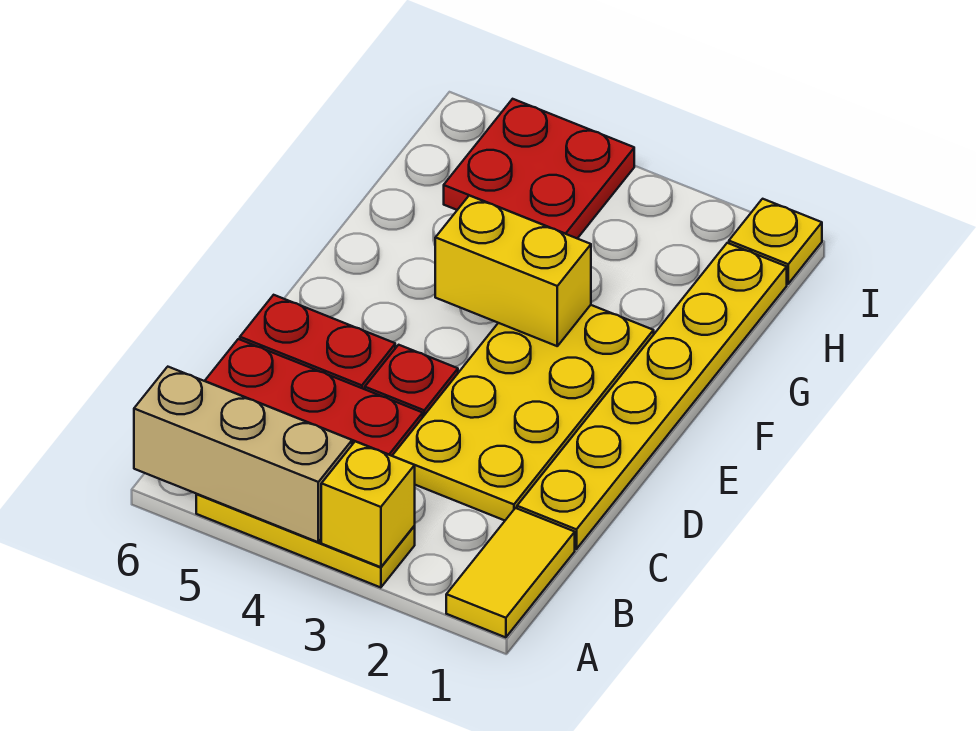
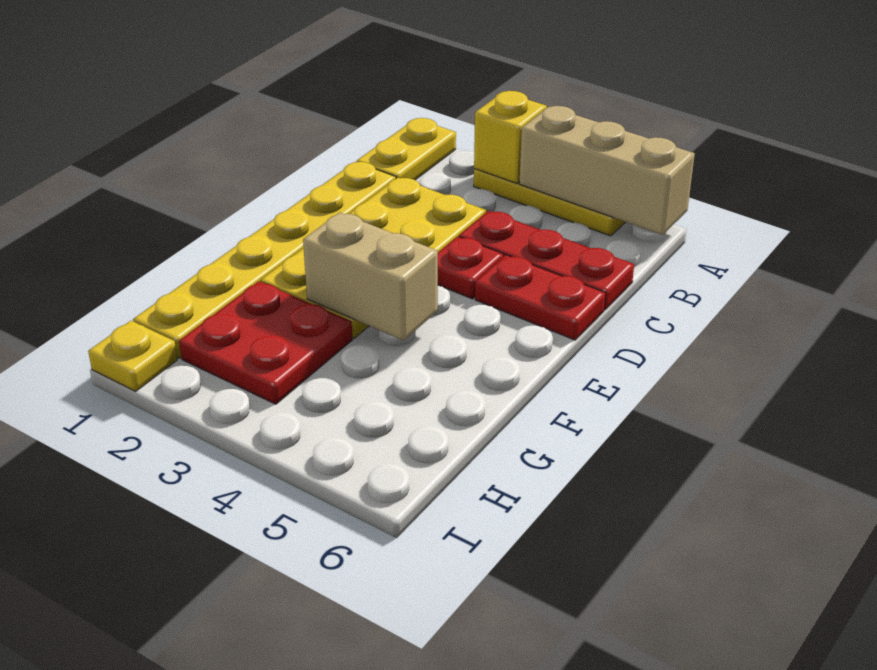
yellow 1x2 tile [446,508,575,637] -> yellow 1x2 plate [357,118,456,180]
yellow 1x2 brick [435,195,591,346] -> tan 1x2 brick [303,213,438,340]
red 2x2 plate [444,99,634,238] -> red 2x2 plate moved to [179,281,352,404]

